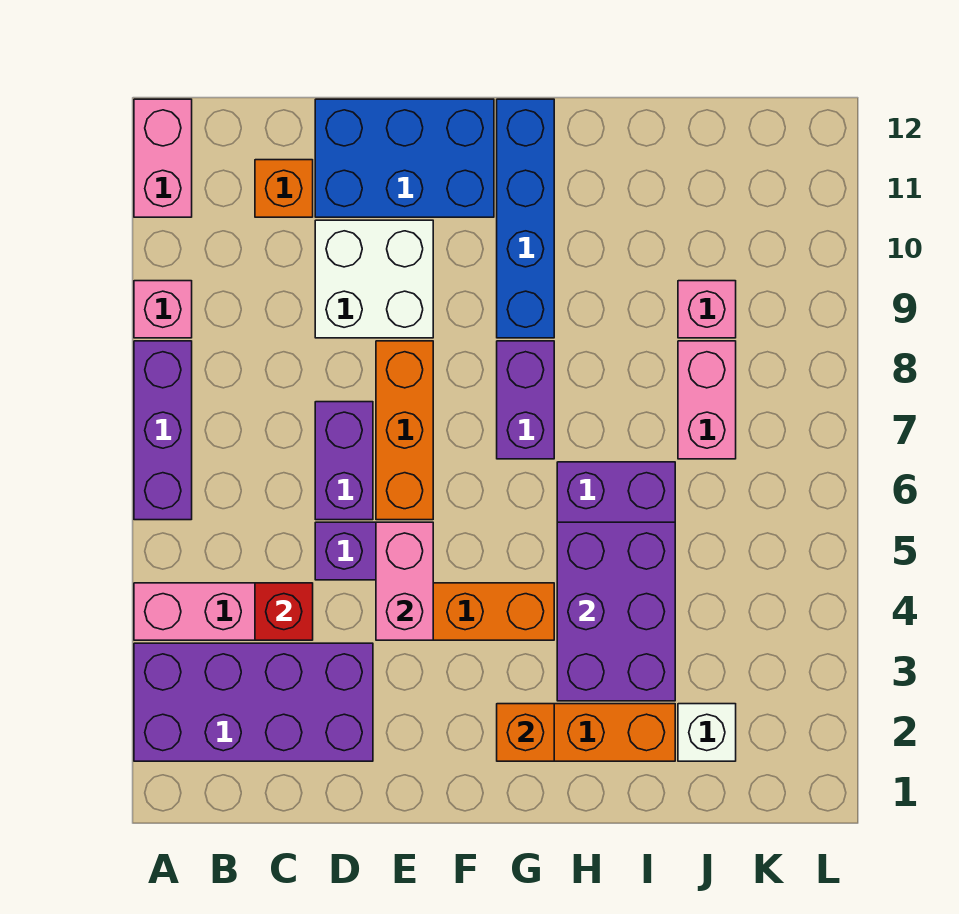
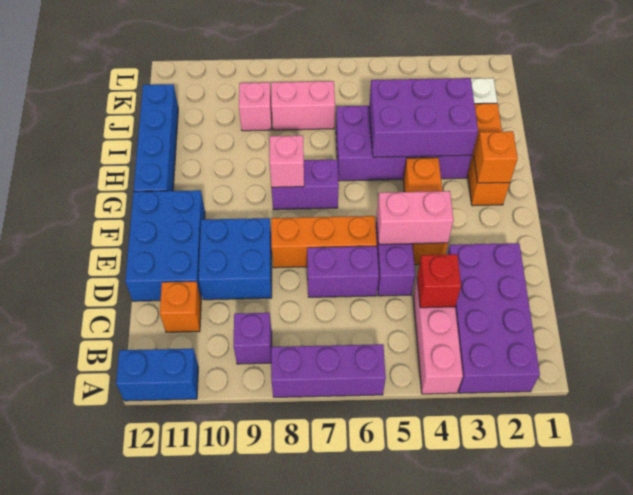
pink 1x1 brick [134,281,192,338] -> pink 1x1 brick moved to [270,136,304,187]
pink 1x2 brick [134,99,192,217] -> blue 1x2 brick [116,349,198,401]
none -> purple 1x1 brick [233,313,272,364]
white 2x2 brick [315,220,433,338] -> blue 2x2 brick [198,218,272,300]
blue 1x4 brick [497,99,554,338] -> blue 1x4 brick turned to [134,84,178,192]

